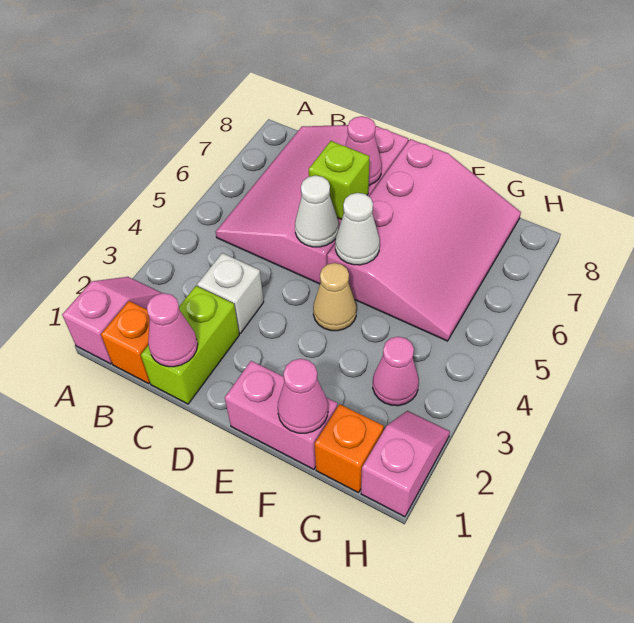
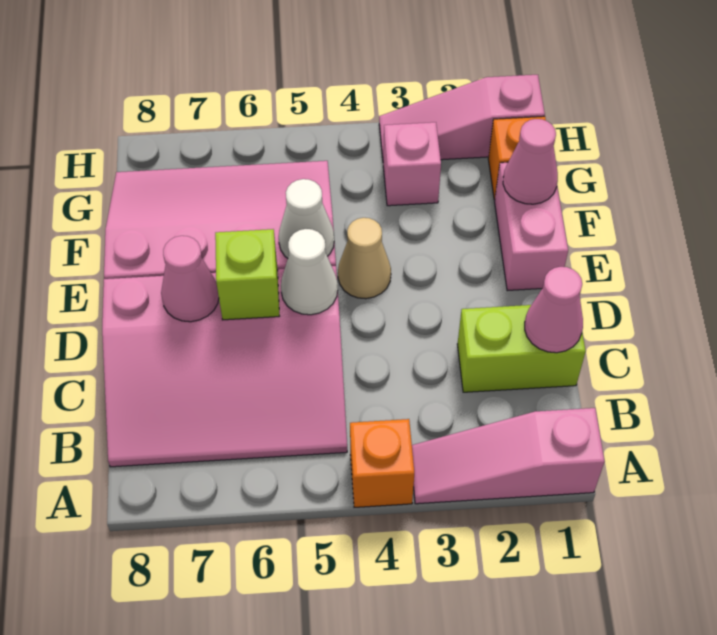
pink 1x2 slope [62,277,162,364] -> pink 1x3 slope [412,408,605,504]
orange 1x1 brick [101,301,150,384] -> orange 1x1 brick moved to [350,419,414,507]
white 1x1 brick [197,253,264,333] -> none
pink 1x1 cone [373,337,419,406] -> pink 1x1 brick [383,122,441,206]
pink 1x2 slope [361,411,450,517] -> pink 1x3 slope [379,75,545,160]

